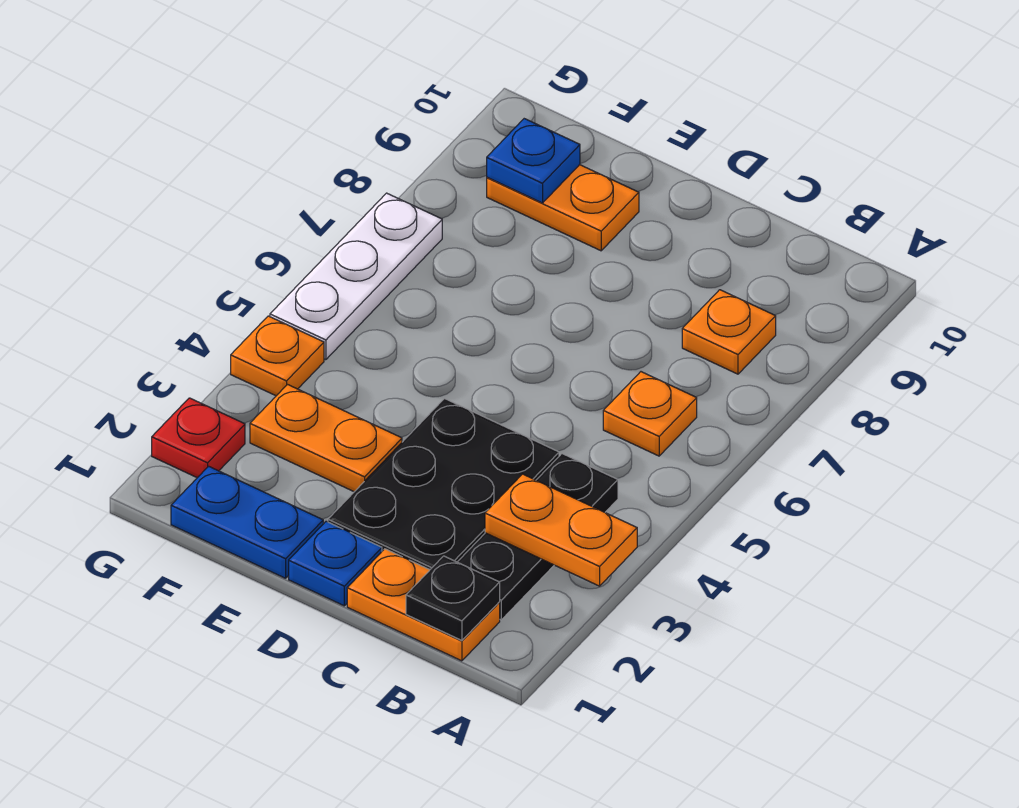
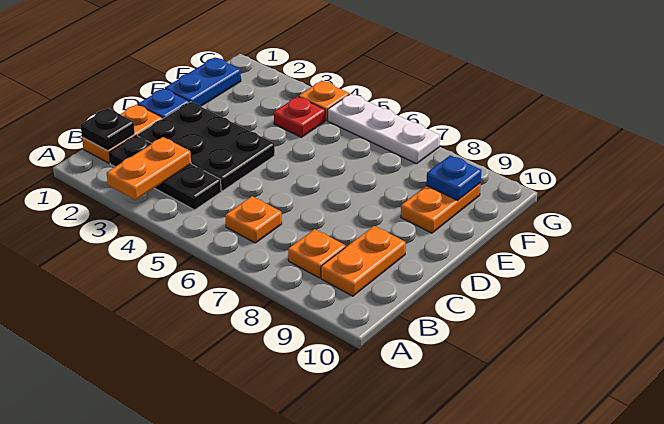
orange 1x2 plate [250,385,402,492] -> orange 1x2 plate moved to [321,226,406,296]
red 1x1 plate [152,398,245,478] -> red 1x1 plate moved to [274,96,325,137]

